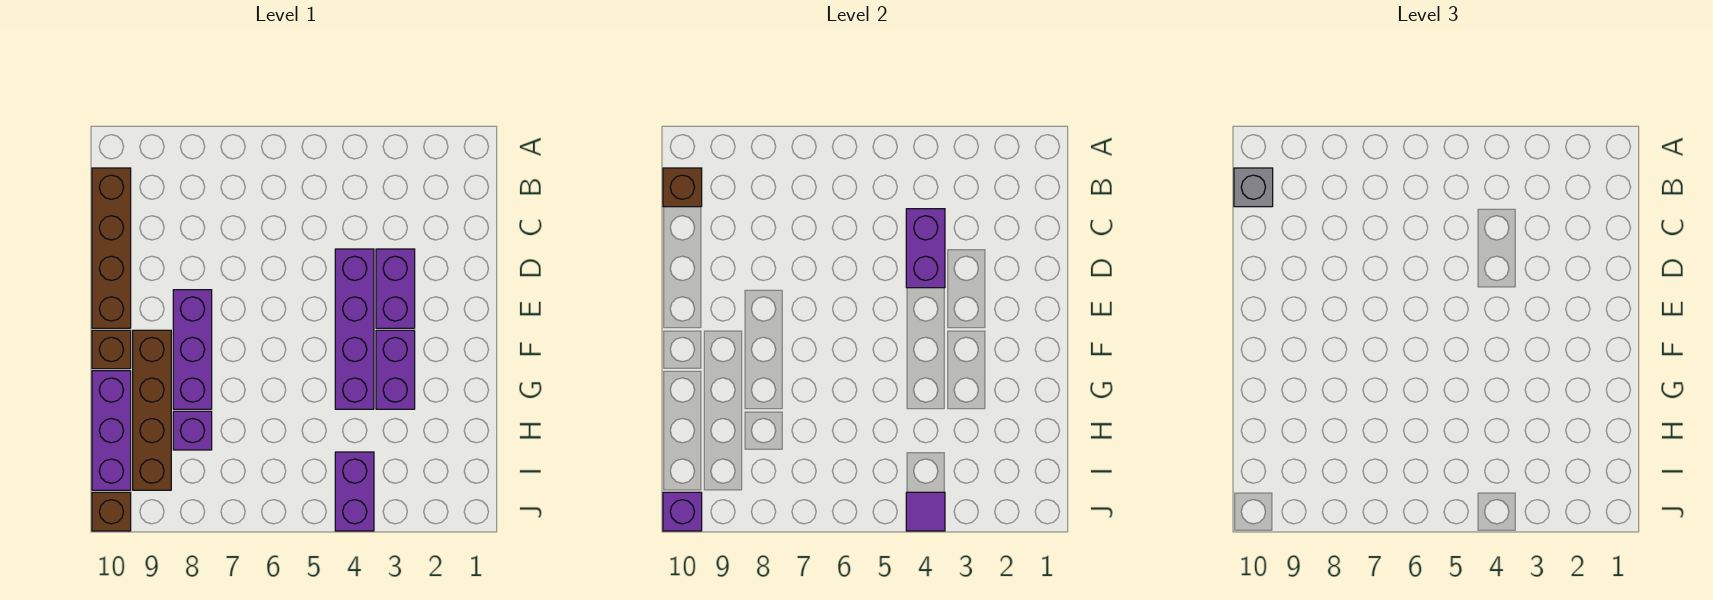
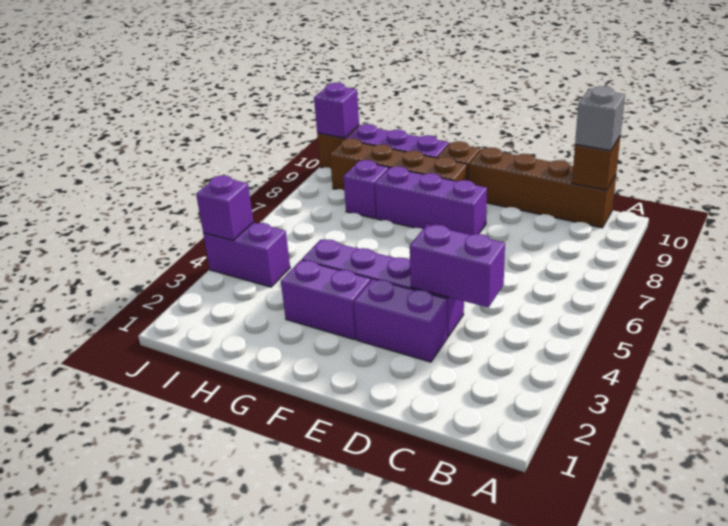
purple 1x1 tile [906,492,945,531] -> purple 1x1 brick [196,175,253,241]

